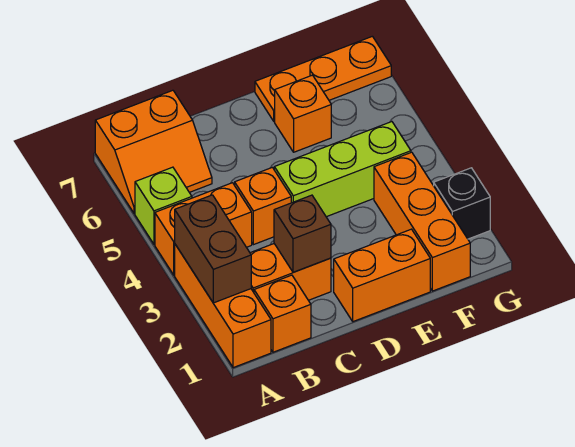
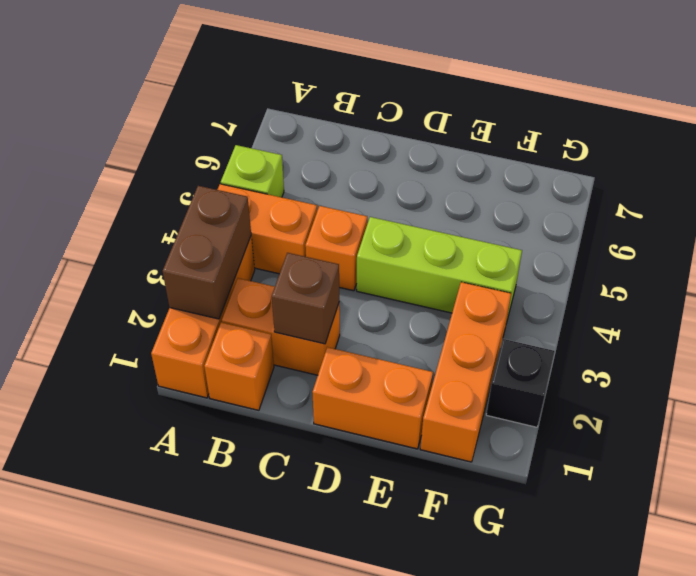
orange 2x2 slope [95,90,212,214] -> none
orange 1x1 brick [275,75,331,152] -> none
orange 1x3 plate [255,36,391,121] -> none

